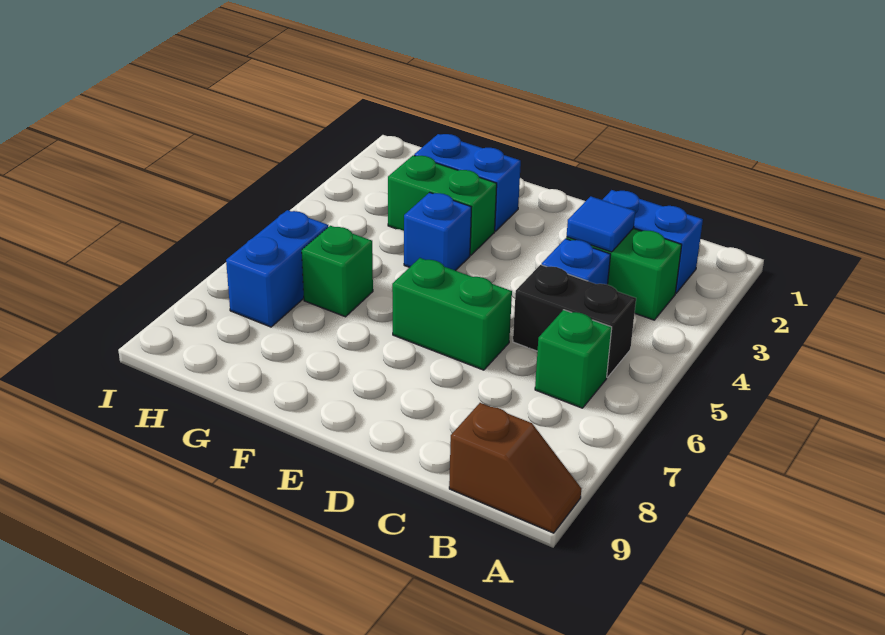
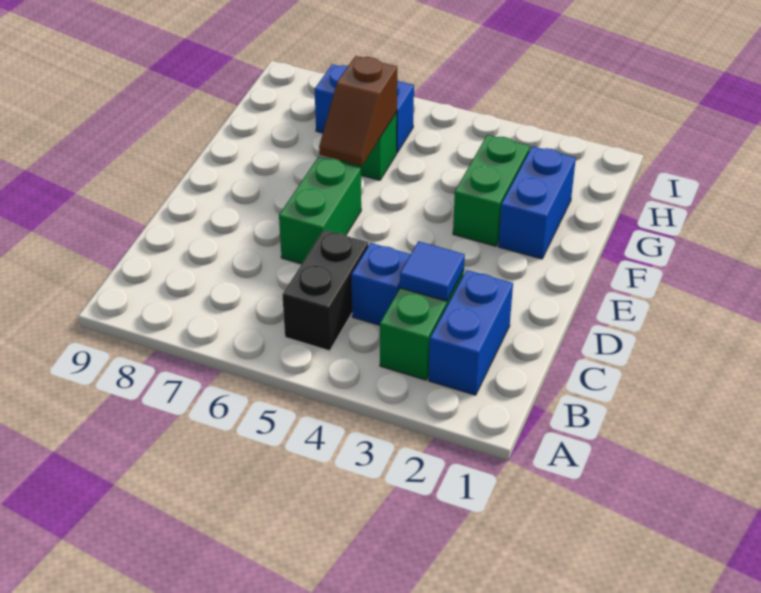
brown 1x2 slope [449,403,581,533] -> brown 1x2 slope moved to [319,56,397,166]
green 1x1 brick [535,310,612,408] -> none
blue 1x1 brick [404,192,471,271] -> none

